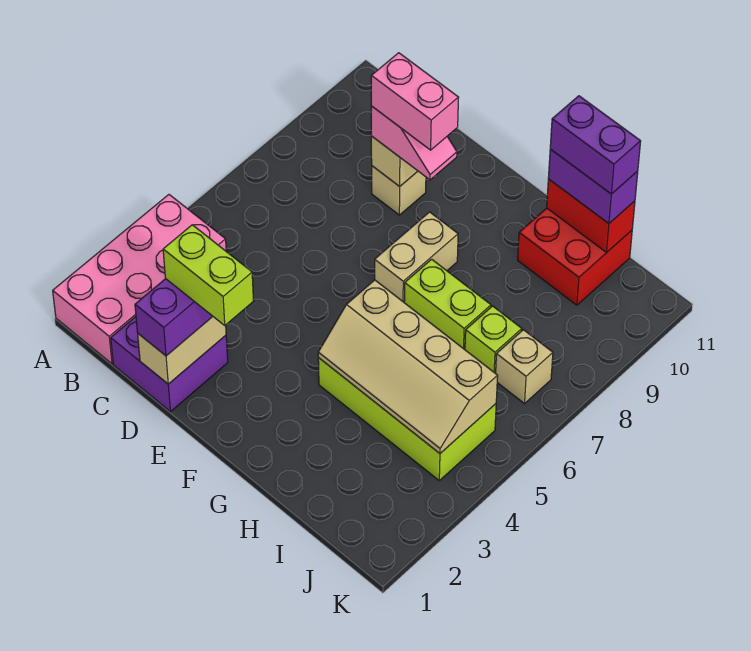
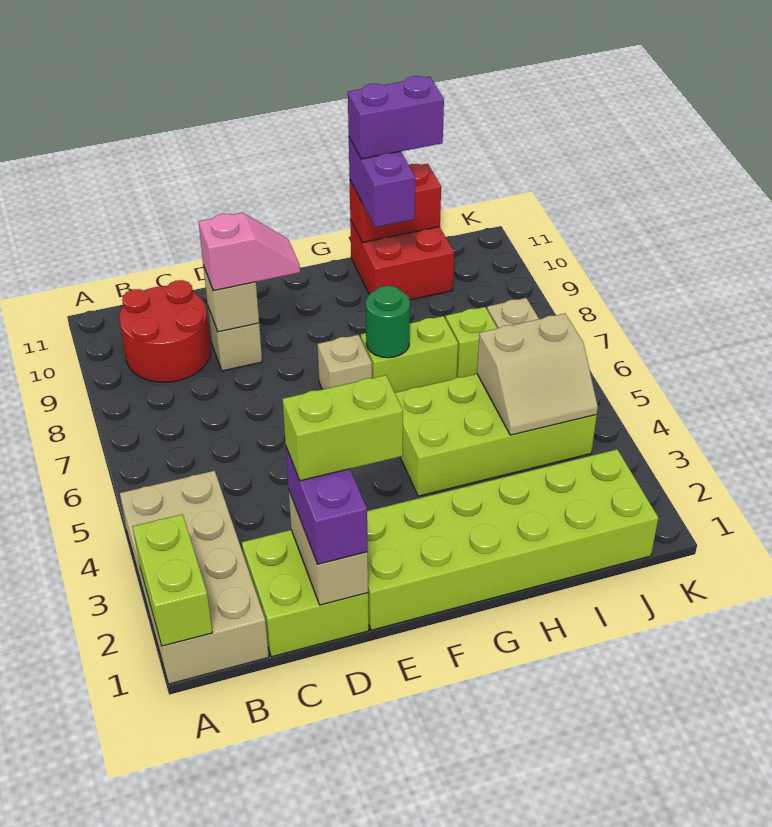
pink 2x4 brick [53,195,226,364] -> tan 2x4 brick [120,471,269,684]
none -> lime 1x2 brick [133,514,213,646]
none -> red 2x2 round brick [119,280,211,382]
purple 2x2 brick [111,317,228,412] -> lime 2x2 brick [242,530,369,657]
pink 1x2 brick [371,53,459,150] -> none
none -> lime 2x6 brick [367,449,658,630]
tan 1x2 brick [375,212,458,302] -> tan 1x1 brick [318,335,372,389]
tan 2x4 slope [318,280,498,453] -> tan 2x2 slope [477,314,598,435]
none -> green 1x1 round brick [366,286,410,358]
purple 1x2 brick [548,149,638,224] -> purple 1x2 brick turned to [349,138,415,227]

